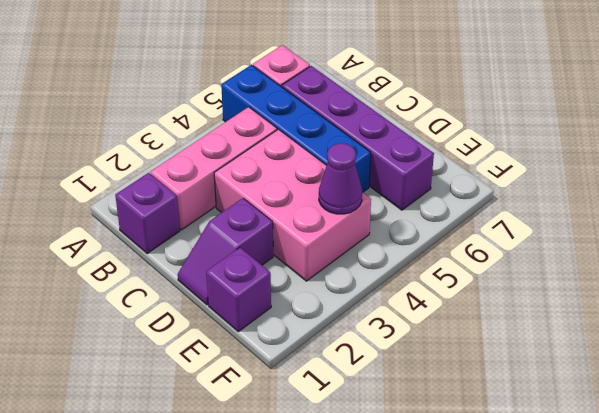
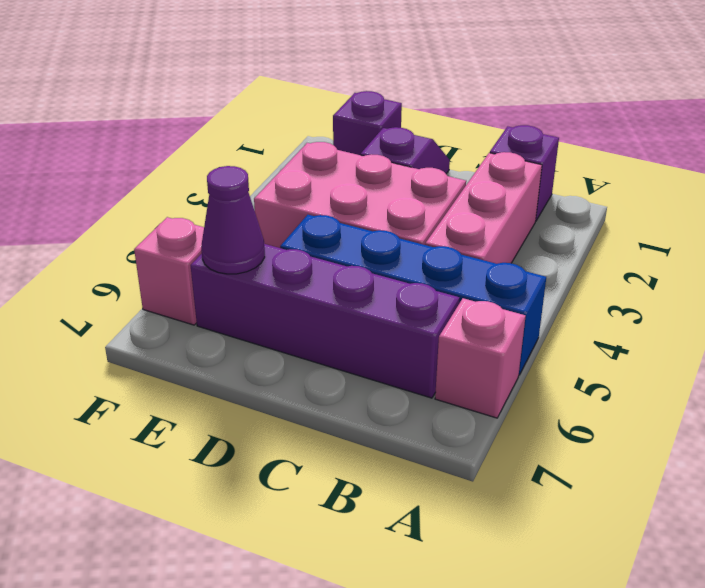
purple 1x1 cone [319,143,362,214] -> purple 1x1 cone moved to [201,166,265,274]
none -> pink 1x1 brick [134,217,204,325]

